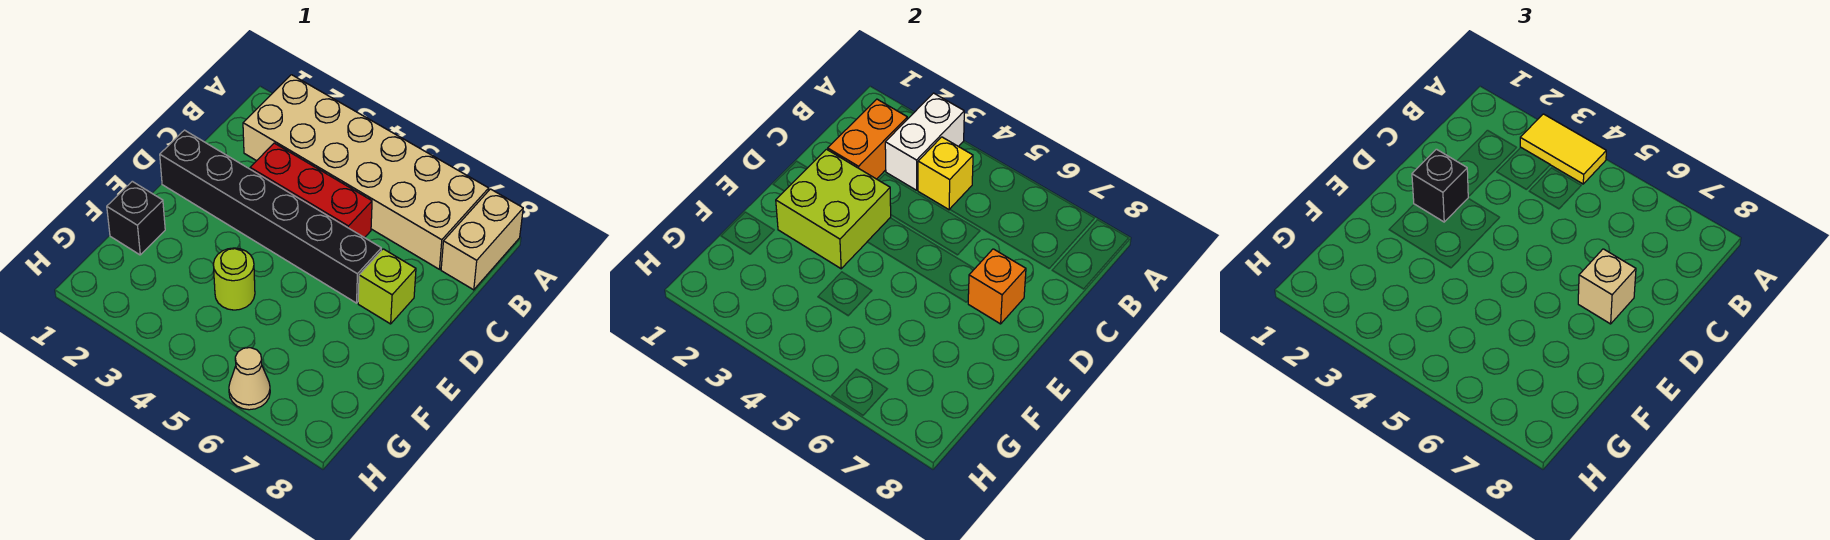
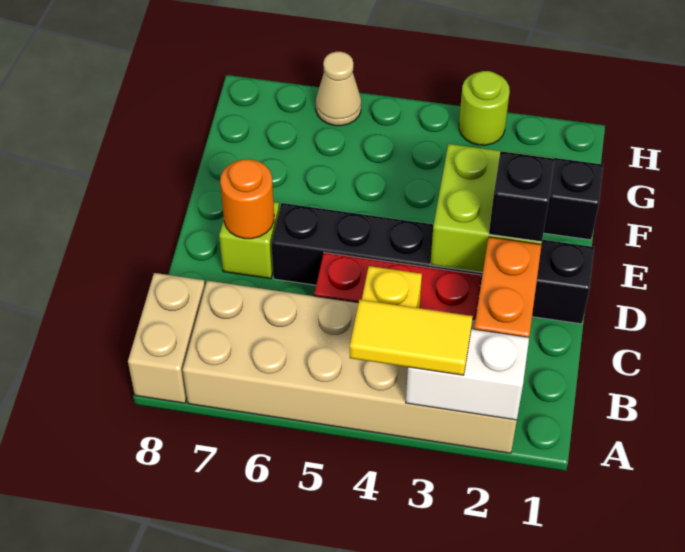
white 1x2 brick [885,93,964,190] -> white 1x2 brick turned to [406,329,529,420]
orange 1x1 brick [968,249,1026,324] -> orange 1x1 round brick [220,159,274,239]
tan 1x1 brick [1578,249,1636,324] -> none
lime 1x1 round brick [213,248,255,310] -> lime 1x1 round brick moved to [459,71,510,145]

